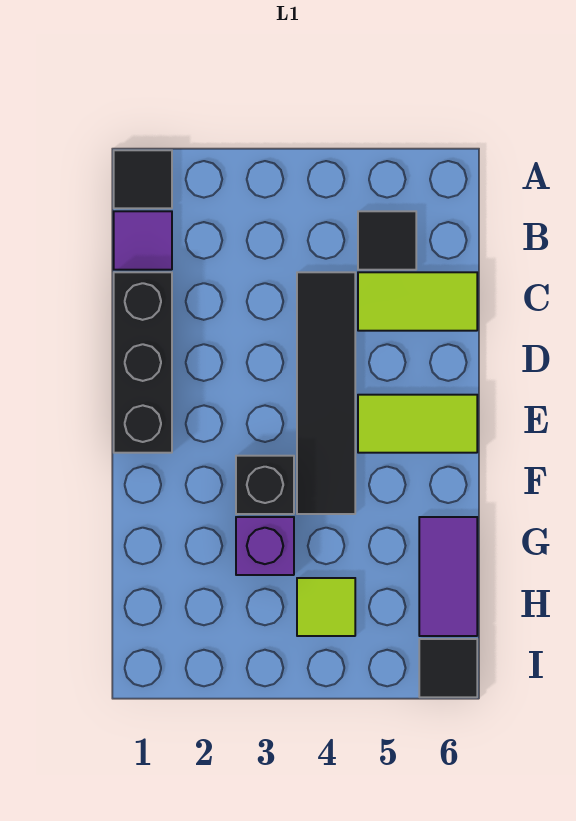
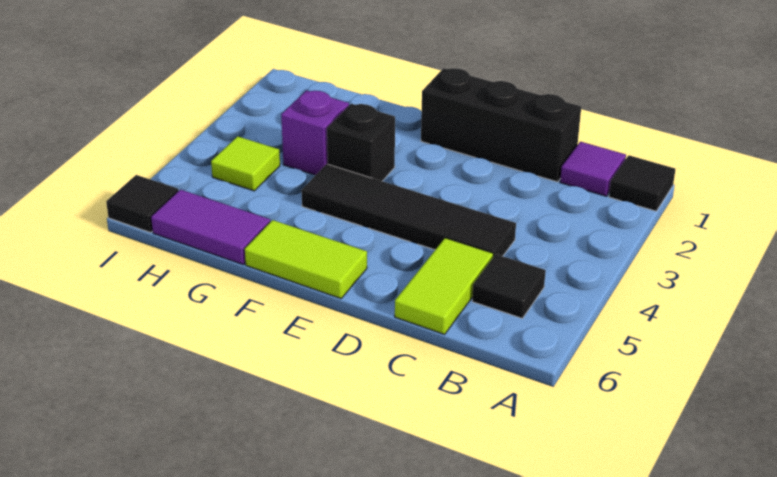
lime 1x2 tile [358,395,477,453] -> lime 1x2 tile turned to [245,220,367,298]

